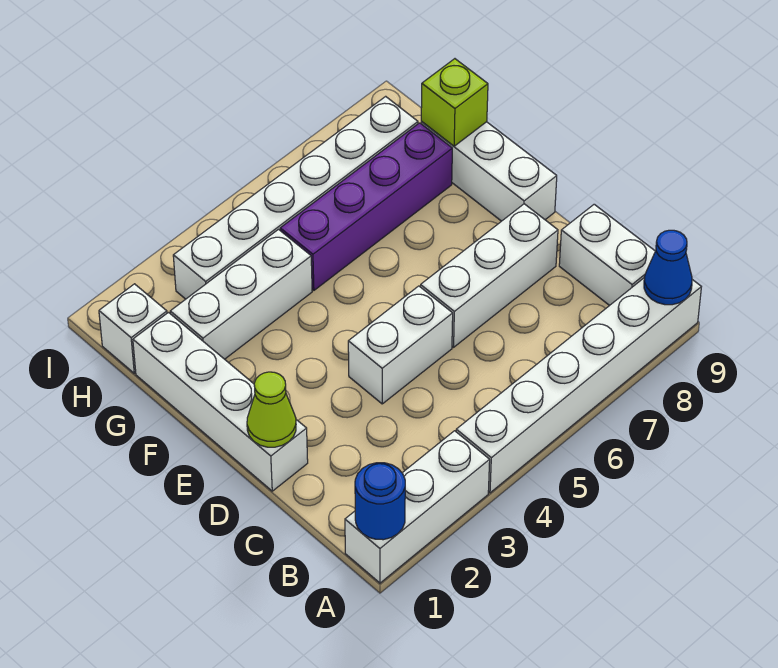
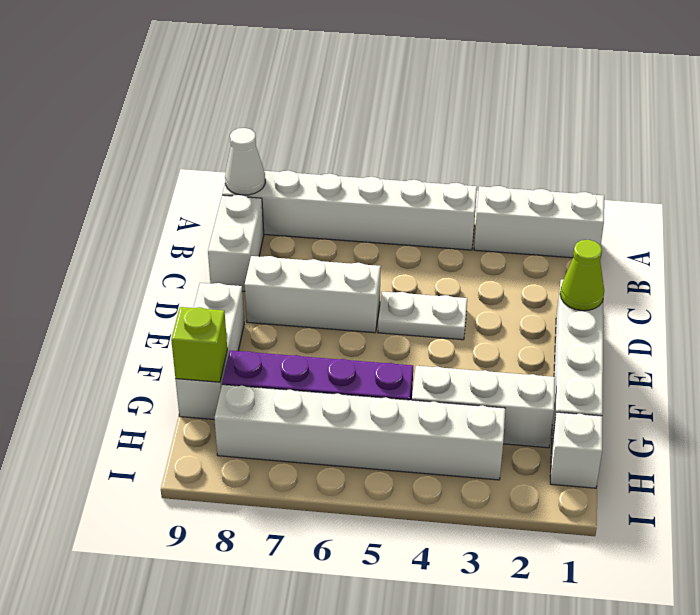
blue 1x1 round brick [355,463,405,540] -> none
blue 1x1 cone [644,230,692,305] -> white 1x1 cone [225,128,265,195]
white 1x2 brick [348,286,453,404] -> white 1x2 plate [378,292,467,340]

